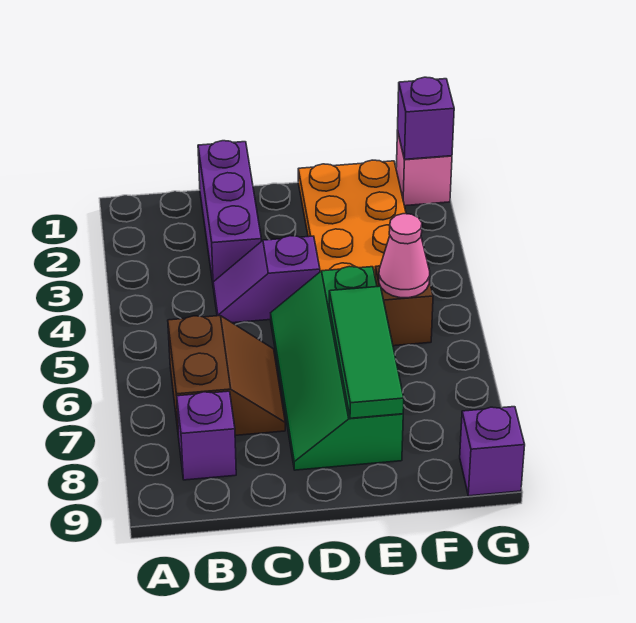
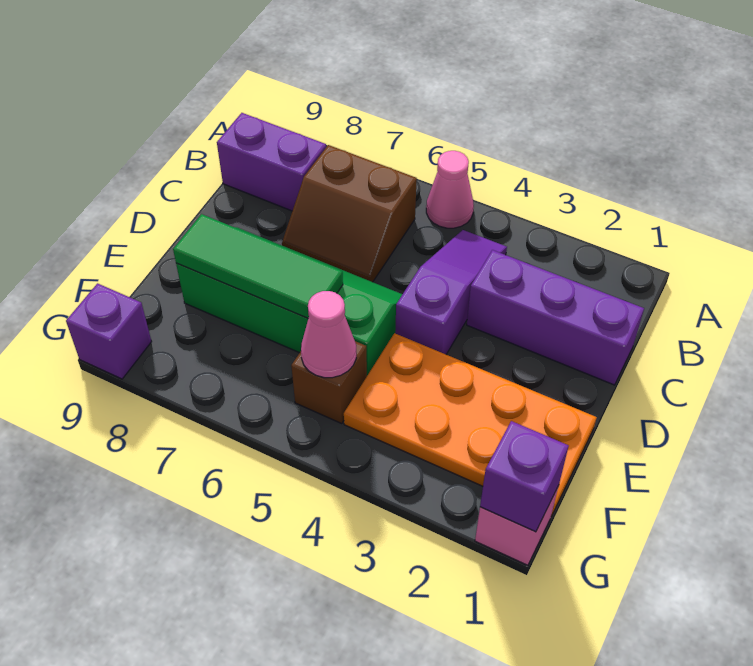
none -> pink 1x1 cone [426,151,474,228]
purple 1x1 brick [177,391,236,480] -> purple 1x2 brick [217,113,326,211]
purple 1x2 slope [213,236,320,323] -> purple 1x3 slope [395,230,507,354]

